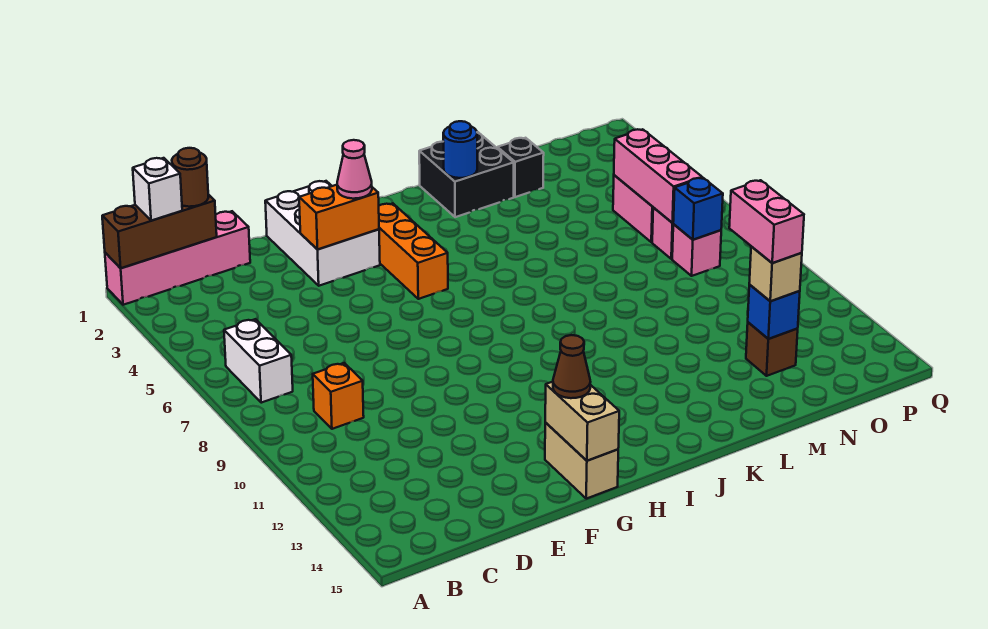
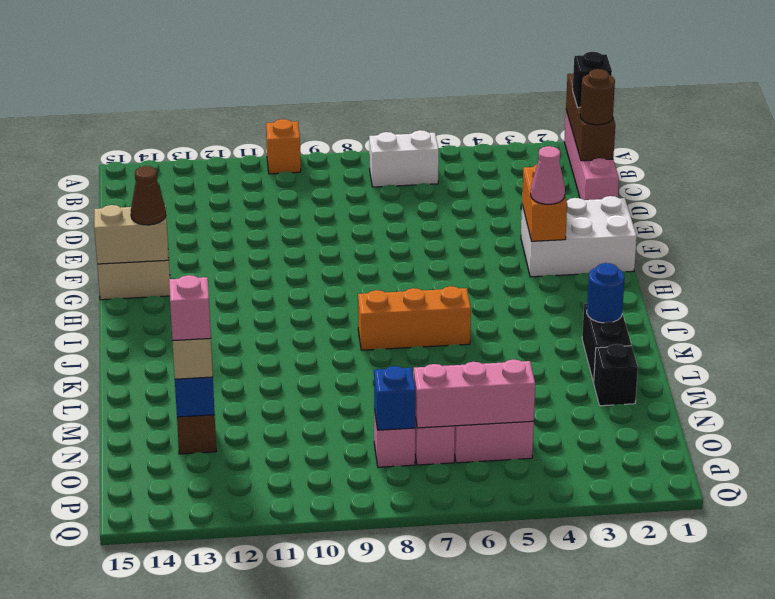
white 1x1 brick [133,158,182,221] -> black 1x1 brick [573,52,612,108]
orange 1x1 brick [313,363,364,429] -> orange 1x1 brick moved to [266,119,301,174]
orange 1x3 brick [379,203,448,299] -> orange 1x3 brick moved to [358,286,471,350]
black 2x2 brick [419,132,514,217] -> black 1x2 brick [582,303,631,382]
pink 1x2 brick [729,180,804,263] -> pink 1x1 brick [169,275,211,341]

